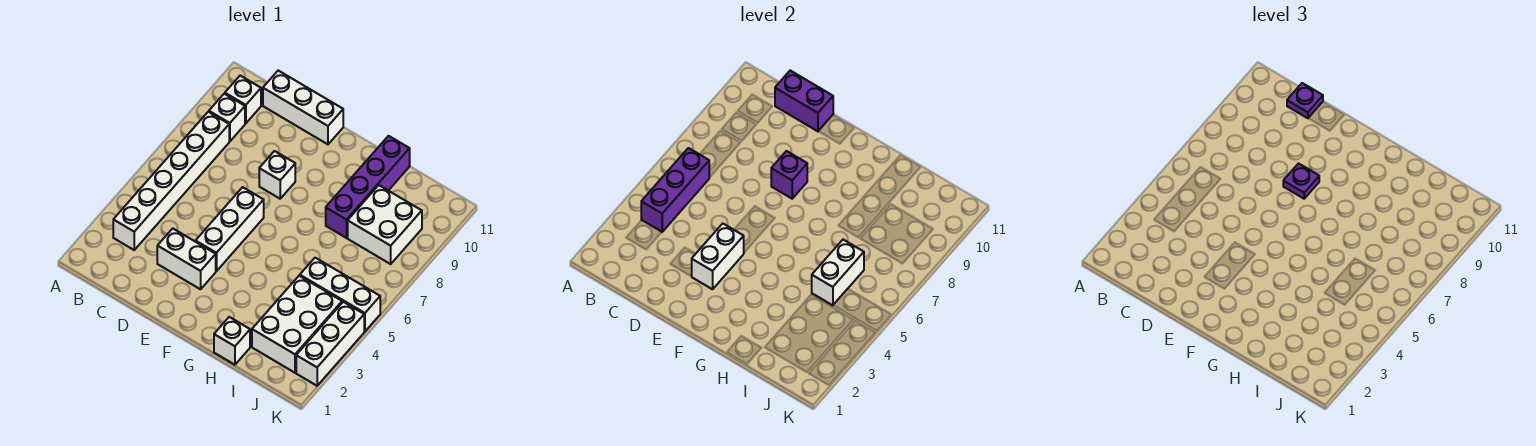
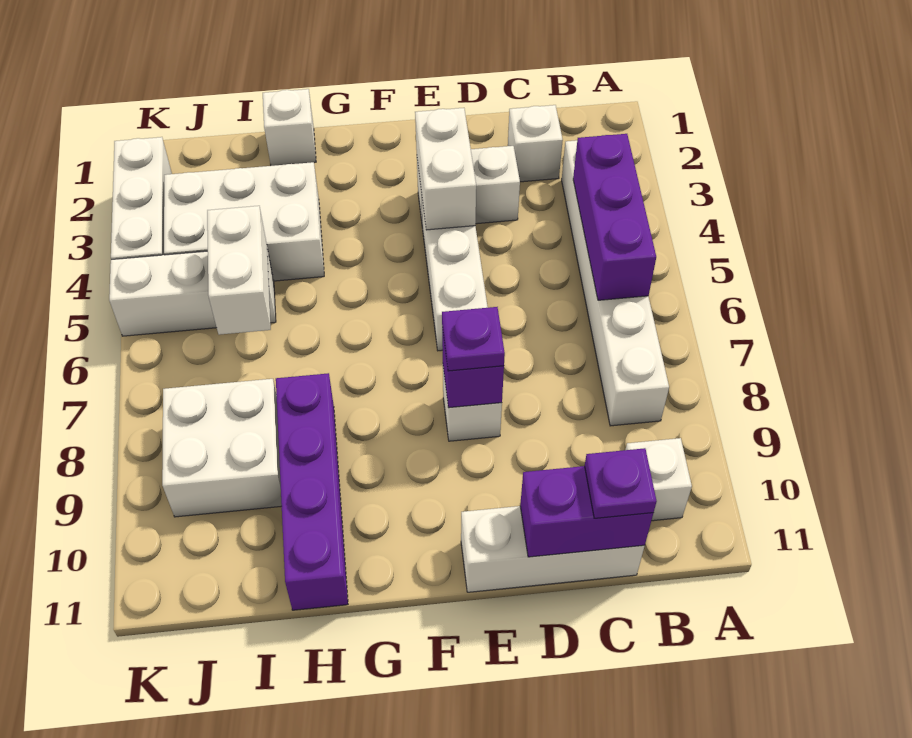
white 1x1 brick [209,94,245,141] -> white 1x1 brick moved to [508,105,563,182]
white 2x3 brick [252,276,342,373] -> white 2x3 brick turned to [164,162,324,281]

